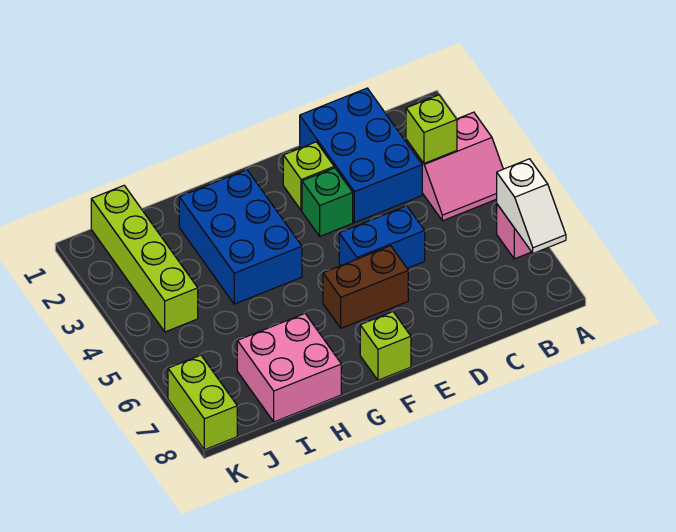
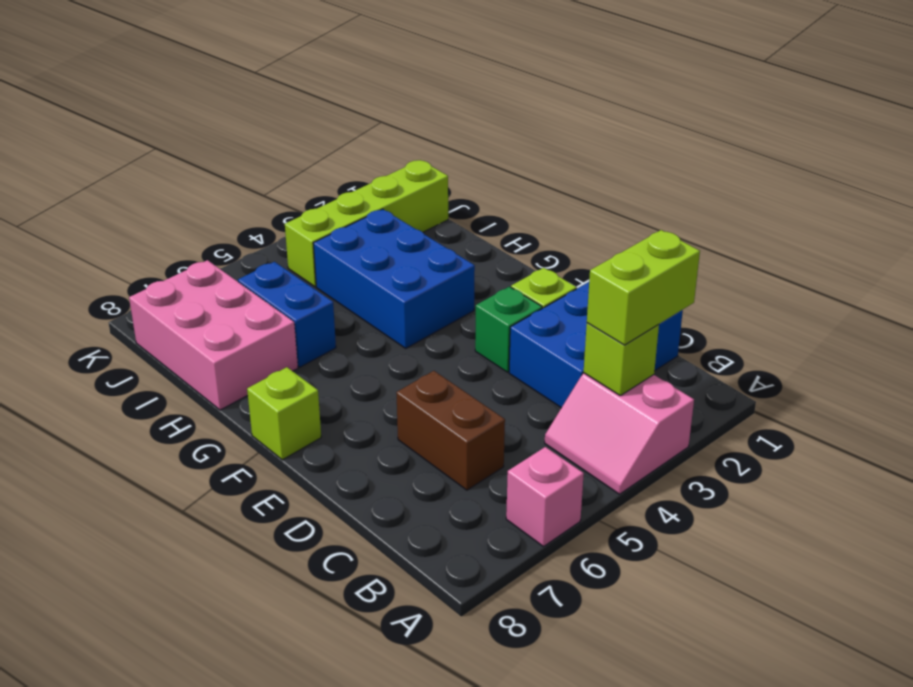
white 1x2 slope [497,159,566,253] -> none
blue 1x2 brick [339,206,425,268] -> blue 1x2 brick moved to [238,262,336,367]
brown 1x2 brick [323,246,408,328] -> brown 1x2 brick moved to [396,371,505,490]
blue 2x3 brick [179,170,302,304] -> blue 2x3 brick turned to [313,209,475,348]
pink 2x2 brick [237,314,341,422] -> pink 2x3 brick [129,260,298,410]
lime 1x2 brick [168,355,237,450] -> lime 1x2 brick moved to [587,230,700,345]

